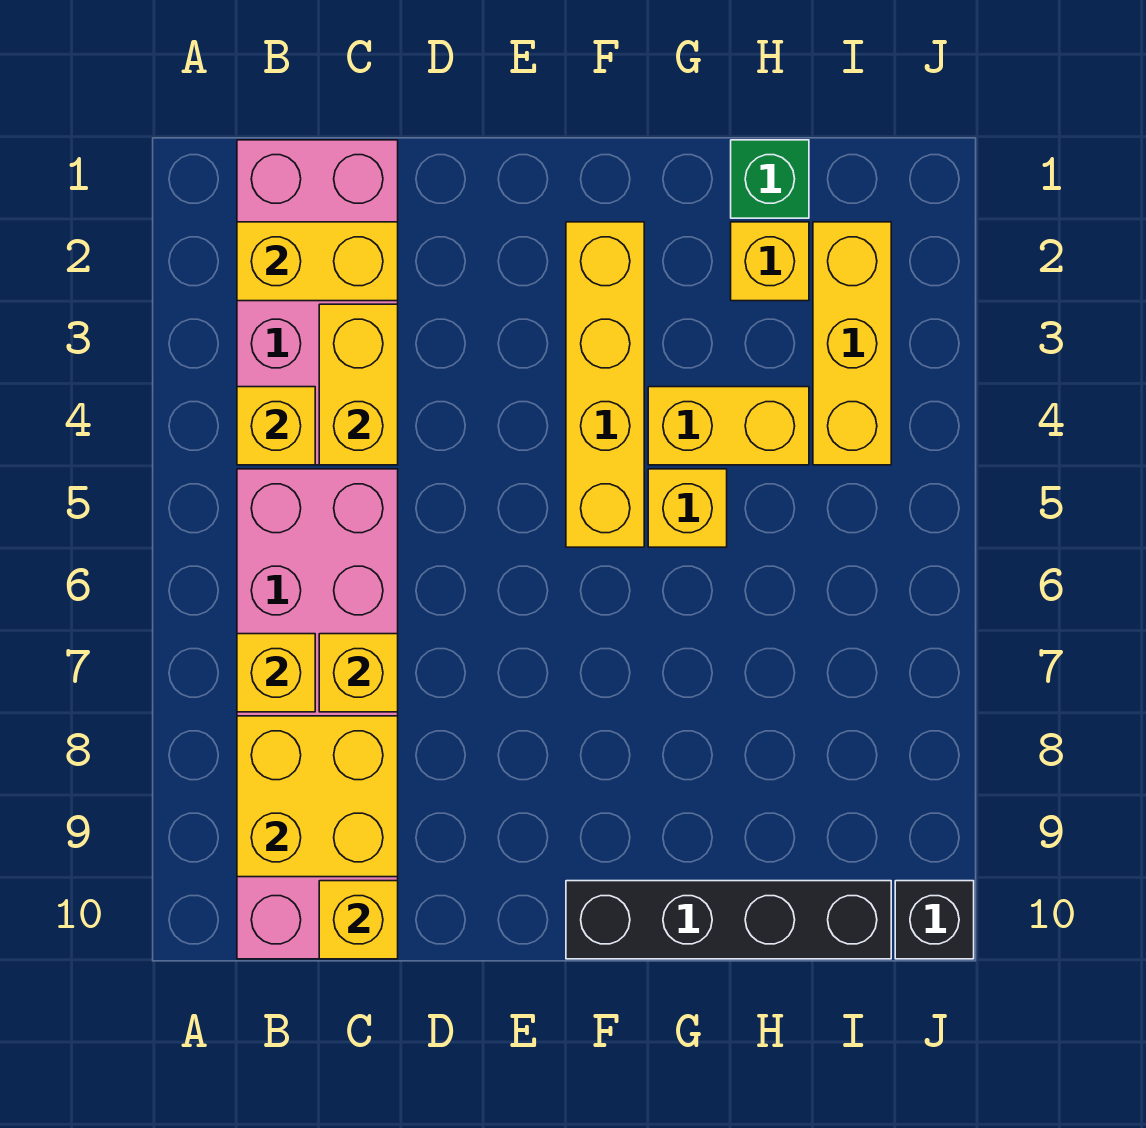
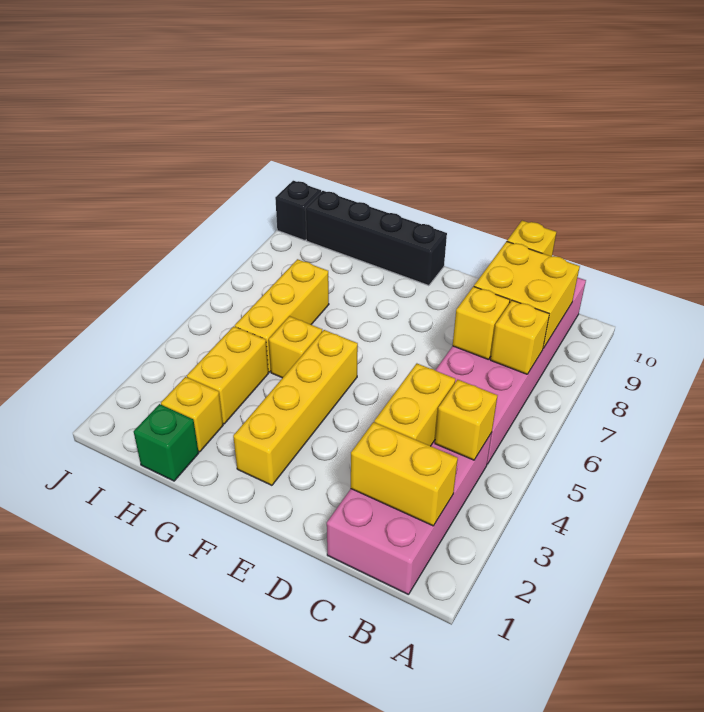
yellow 1x2 brick [648,387,809,465] -> yellow 1x2 brick turned to [187,326,268,424]
yellow 1x3 brick [813,222,891,465] -> yellow 1x3 brick moved to [235,259,329,372]

